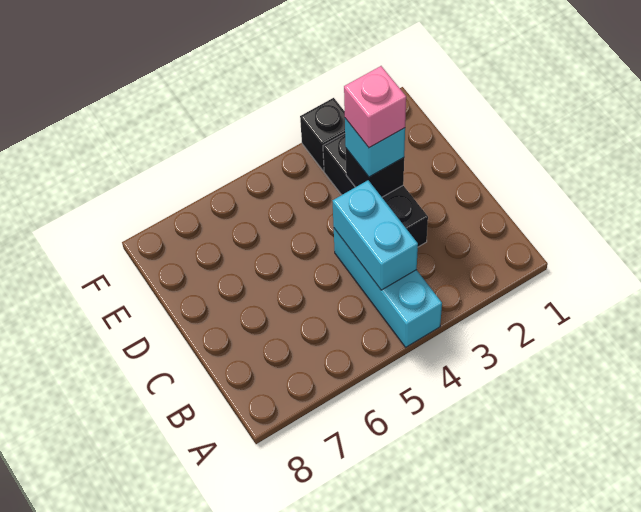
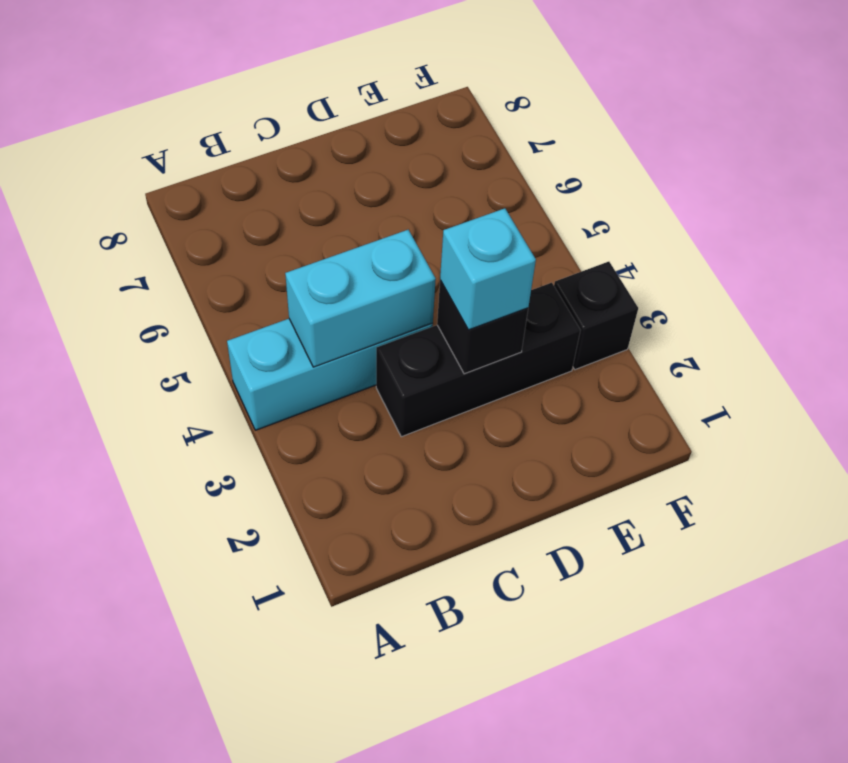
pink 1x1 brick [344,66,406,148] -> none

